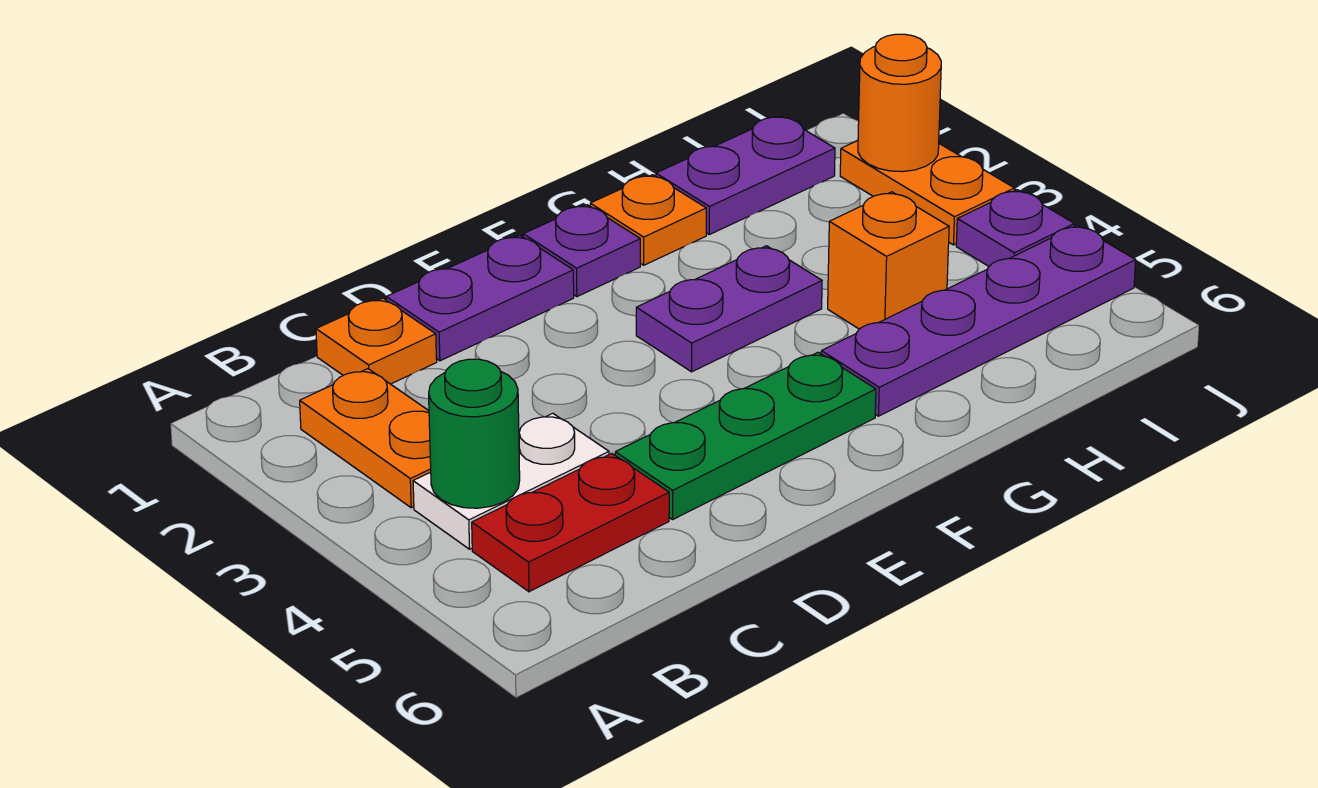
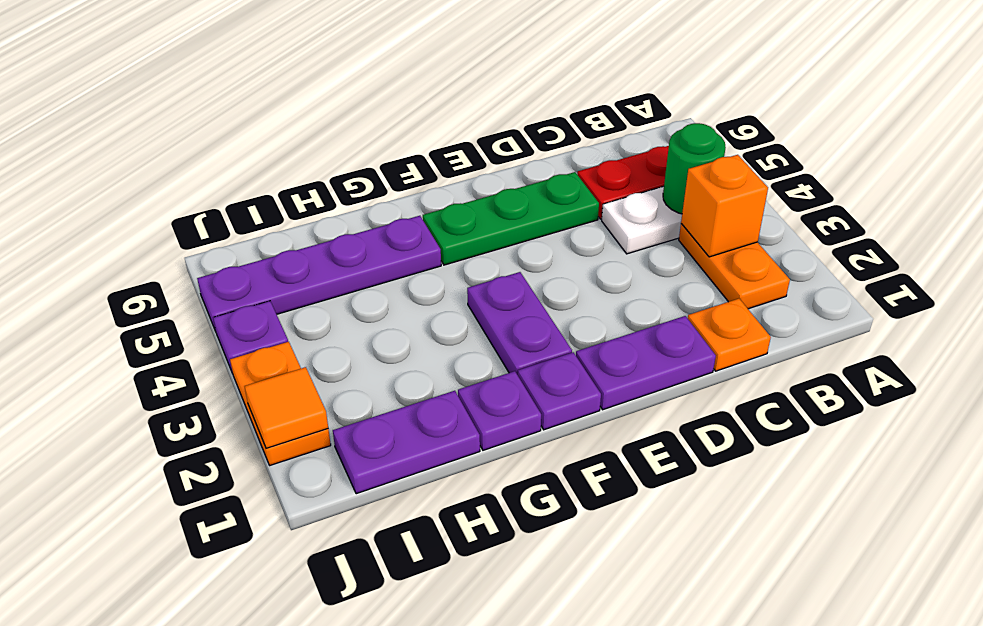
purple 1x2 plate [636,246,822,372] -> purple 1x2 plate turned to [467,272,572,375]
orange 1x1 plate [590,175,706,265] -> purple 1x1 plate [458,371,541,450]
orange 1x1 brick [828,192,949,329] -> orange 1x1 brick moved to [681,155,768,257]
orange 1x1 round brick [858,34,941,172] -> orange 1x1 tile [244,367,328,448]

